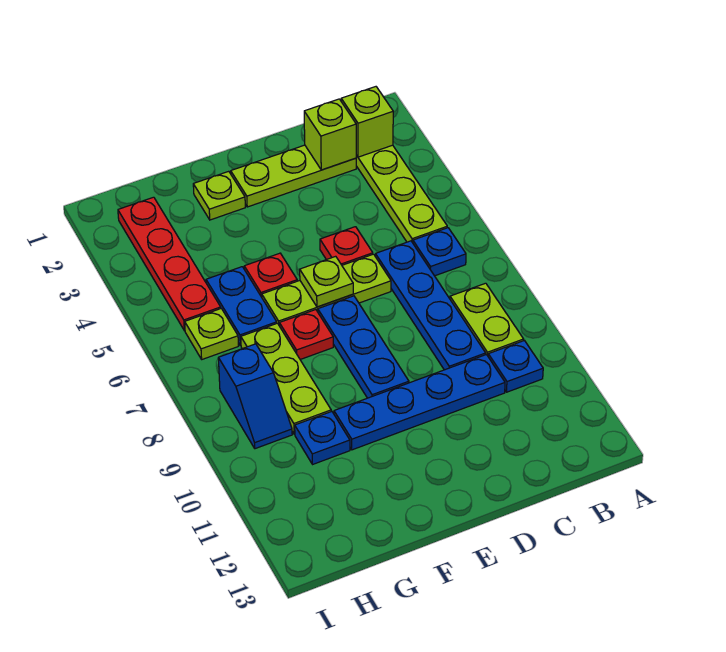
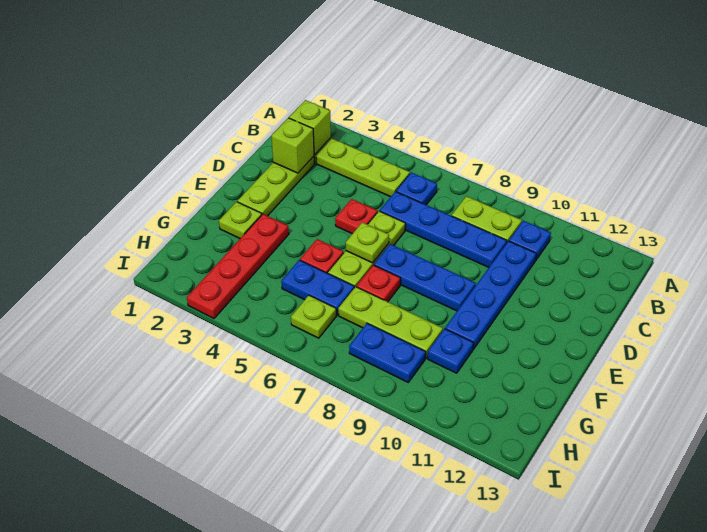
red 1x4 plate [118,197,221,331] -> red 1x4 plate turned to [187,214,289,318]
blue 1x2 slope [218,344,292,449] -> blue 1x2 plate [349,323,426,382]

